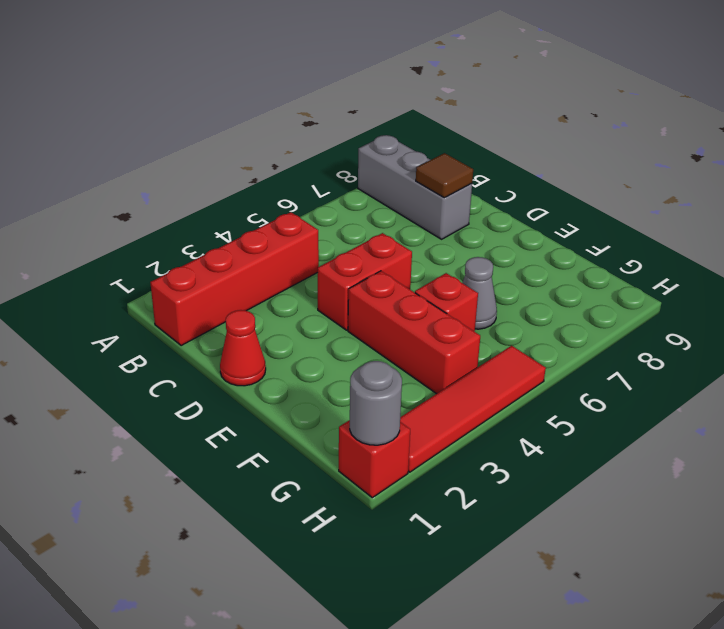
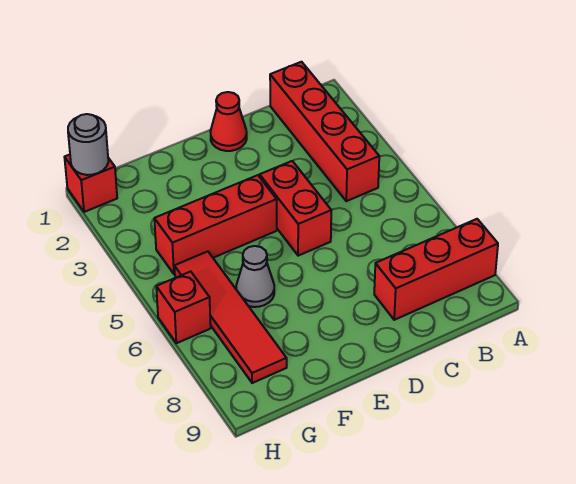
grey 1x3 brick [358,135,472,239] -> red 1x3 brick [374,219,498,320]
brown 1x1 tile [416,153,473,198] -> none
red 1x1 brick [415,273,478,332] -> red 1x1 brick moved to [156,271,211,343]
red 1x4 tile [400,346,546,472] -> red 1x4 tile moved to [174,251,287,383]

